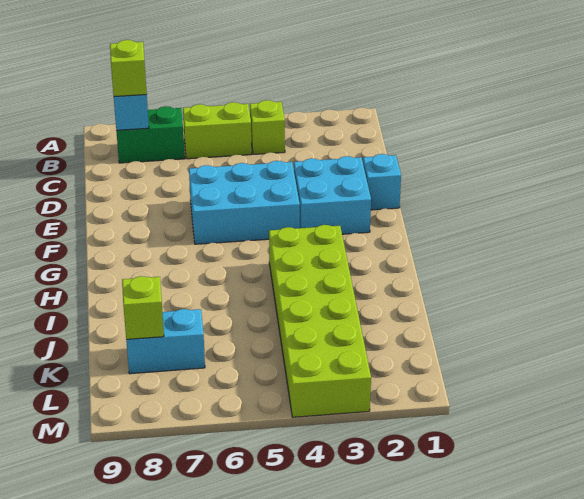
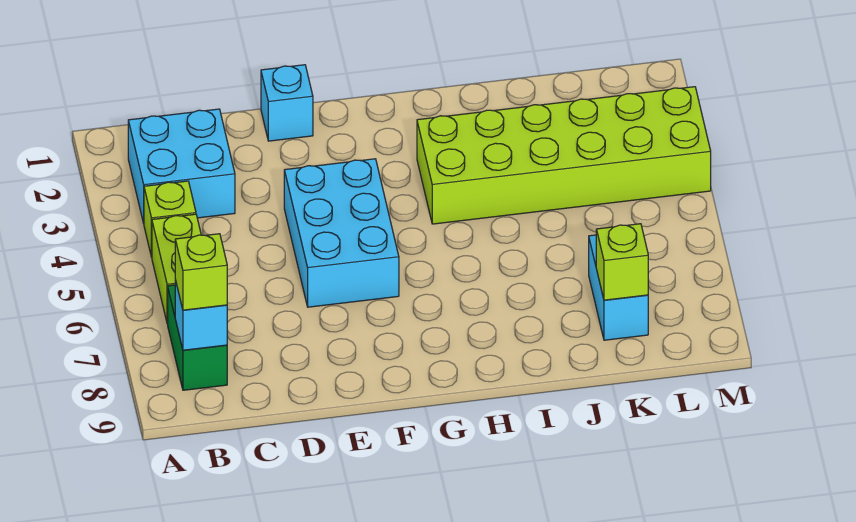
cyan 2x2 brick [294,156,371,234] -> cyan 2x2 brick moved to [128,109,235,223]

